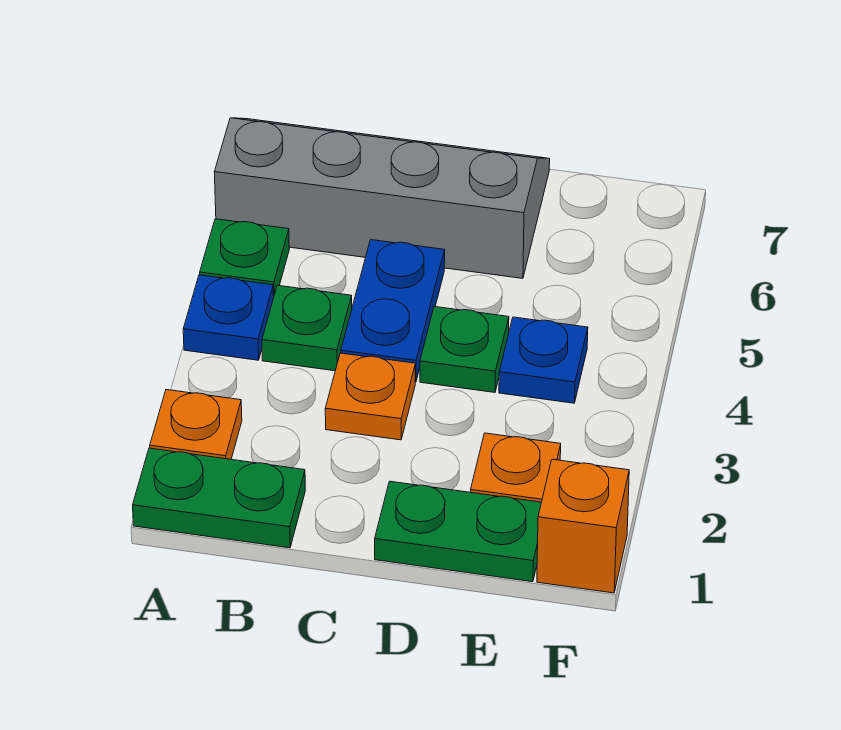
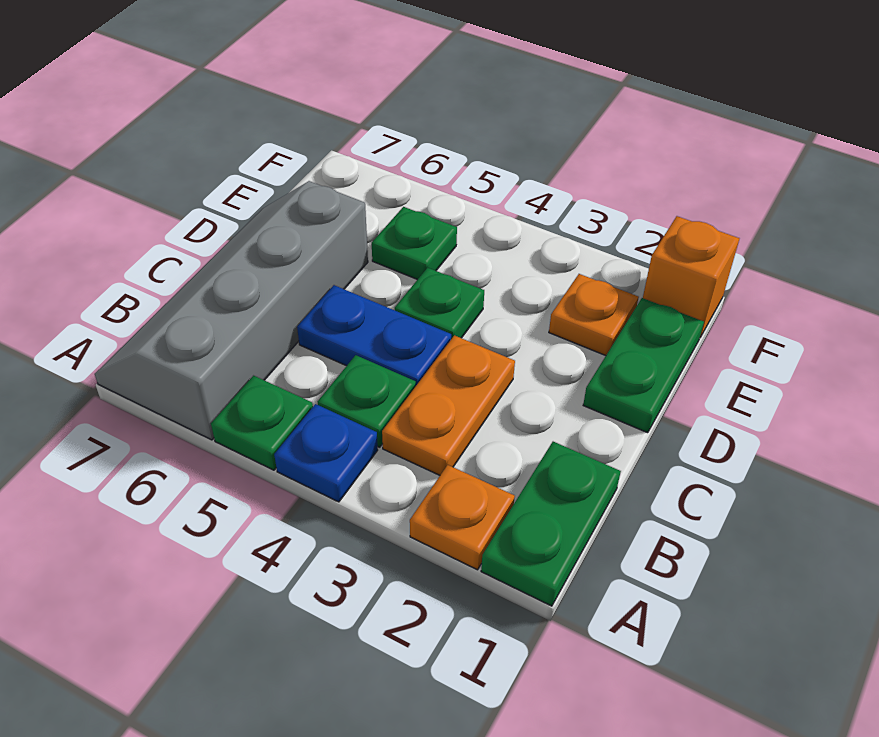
orange 1x1 plate [325,353,415,440] -> orange 1x2 plate [382,335,515,475]
blue 1x1 plate [499,317,588,403] -> none
none -> green 1x1 plate [372,207,457,280]

